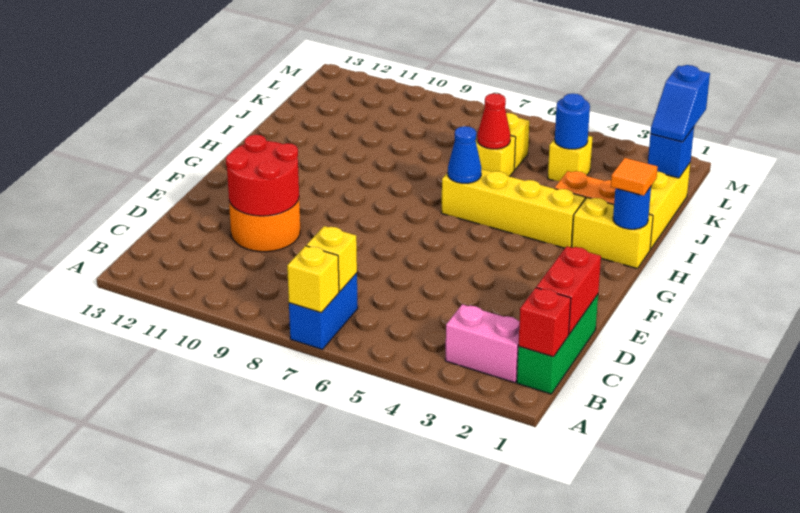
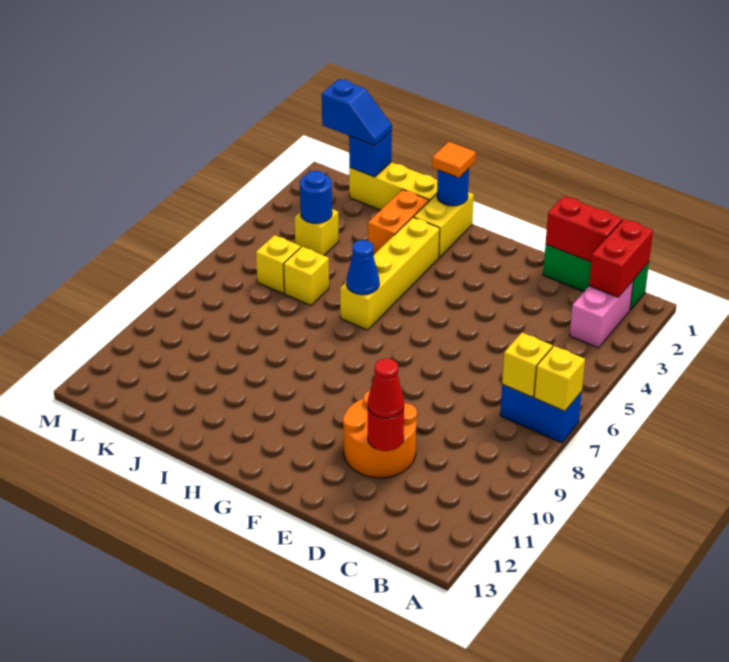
red 1x1 brick [518,288,571,357] -> red 1x2 brick [589,219,653,297]
red 2x2 round brick [226,135,299,216] -> red 1x1 round brick [368,409,404,451]
red 1x1 cone [478,93,510,149] -> red 1x1 cone moved to [368,358,404,418]

